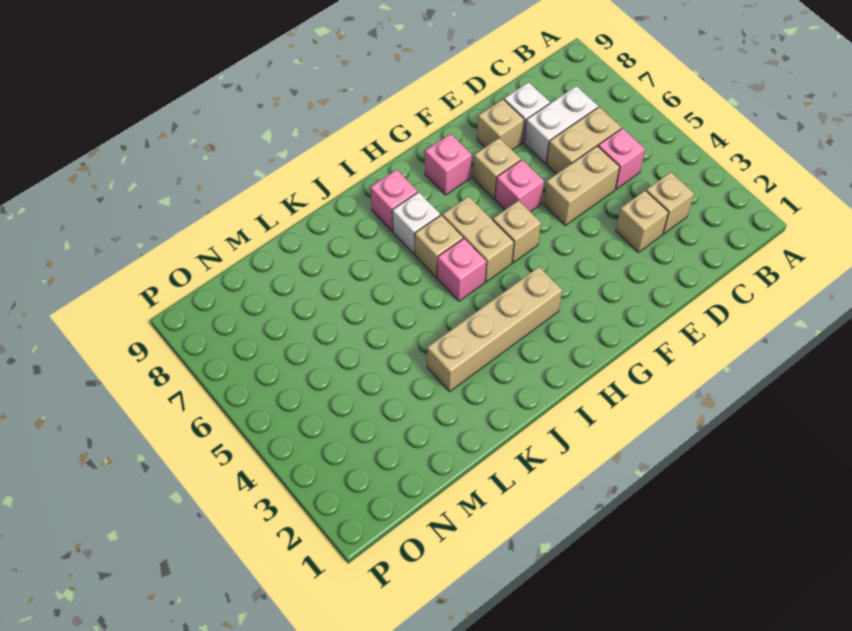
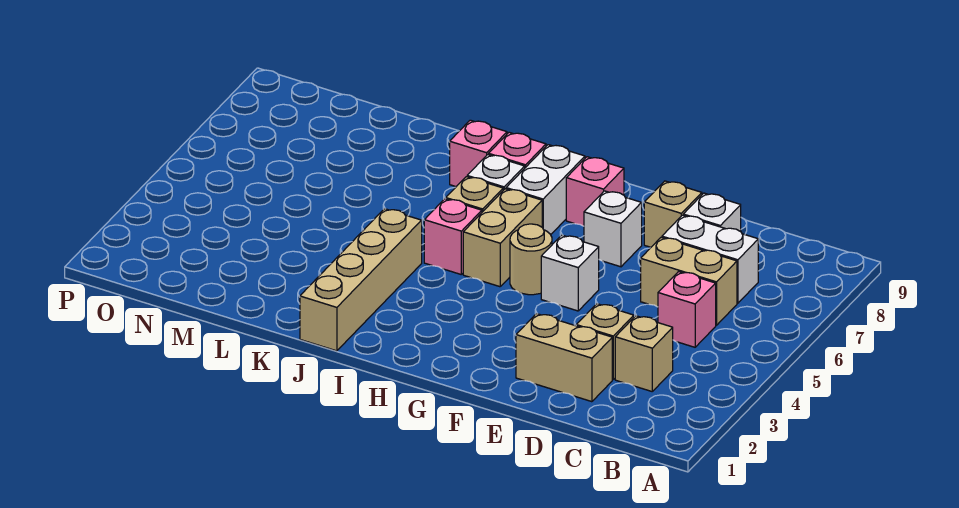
tan 1x2 brick [544,146,620,225] -> tan 1x2 brick moved to [516,314,612,402]
none -> white 1x1 brick [541,235,599,311]
pink 1x1 brick [495,160,544,212] -> pink 1x1 brick moved to [450,120,507,187]
tan 1x1 brick [473,138,521,199] -> white 1x1 brick [584,191,642,267]
tan 1x1 brick [493,200,541,263] -> tan 1x1 round brick [510,224,552,295]
tan 1x4 brick [427,267,562,392] -> tan 1x4 brick turned to [300,209,422,351]
none -> white 1x2 brick [506,145,585,235]

